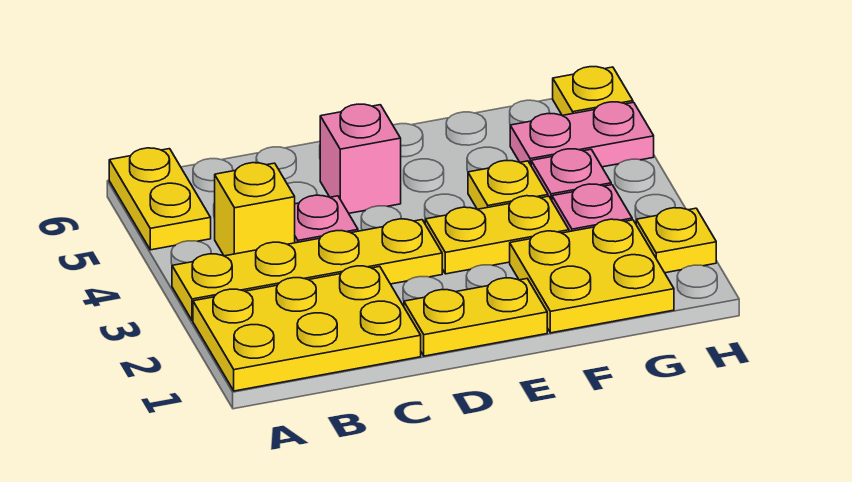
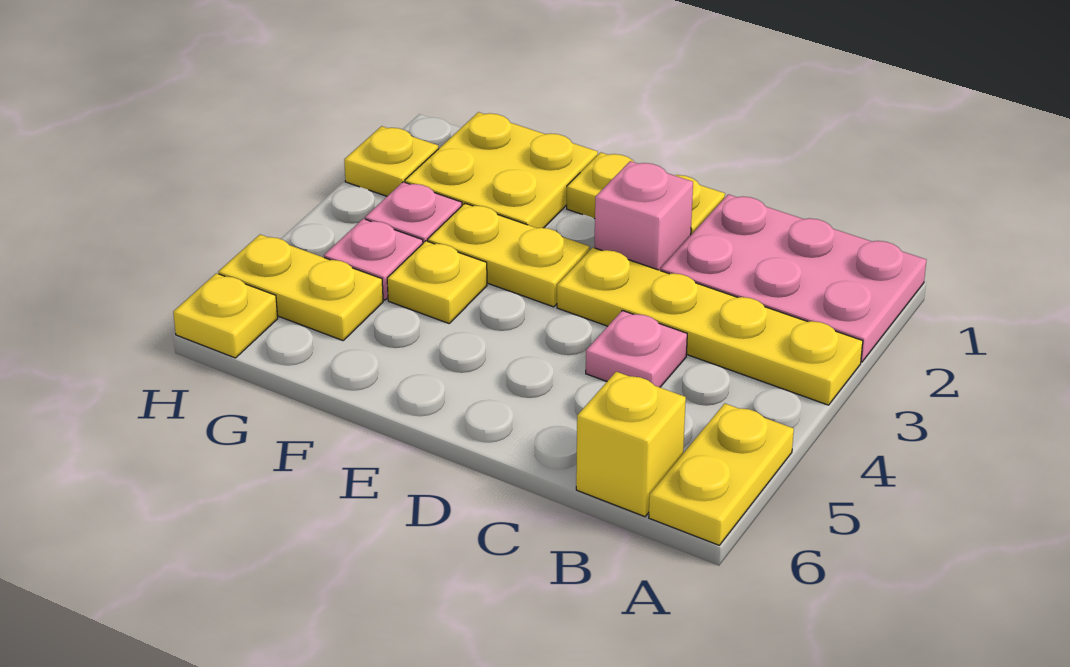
yellow 2x3 plate [193,266,421,391] -> pink 2x3 plate [661,194,926,362]
yellow 1x1 brick [215,163,295,256] -> yellow 1x1 brick moved to [576,372,686,517]
pink 1x1 brick [320,104,401,213] -> pink 1x1 brick moved to [595,161,693,271]
pink 1x2 plate [510,102,654,167] -> yellow 1x2 plate [218,235,383,341]

